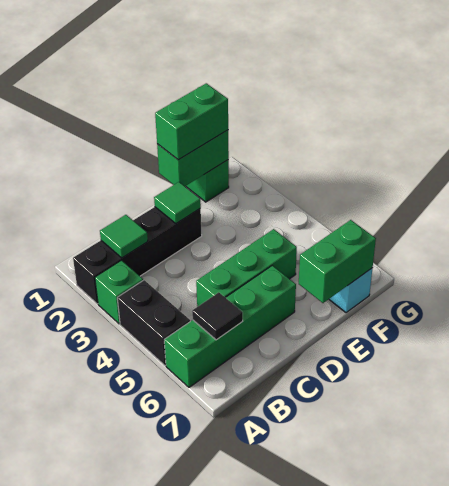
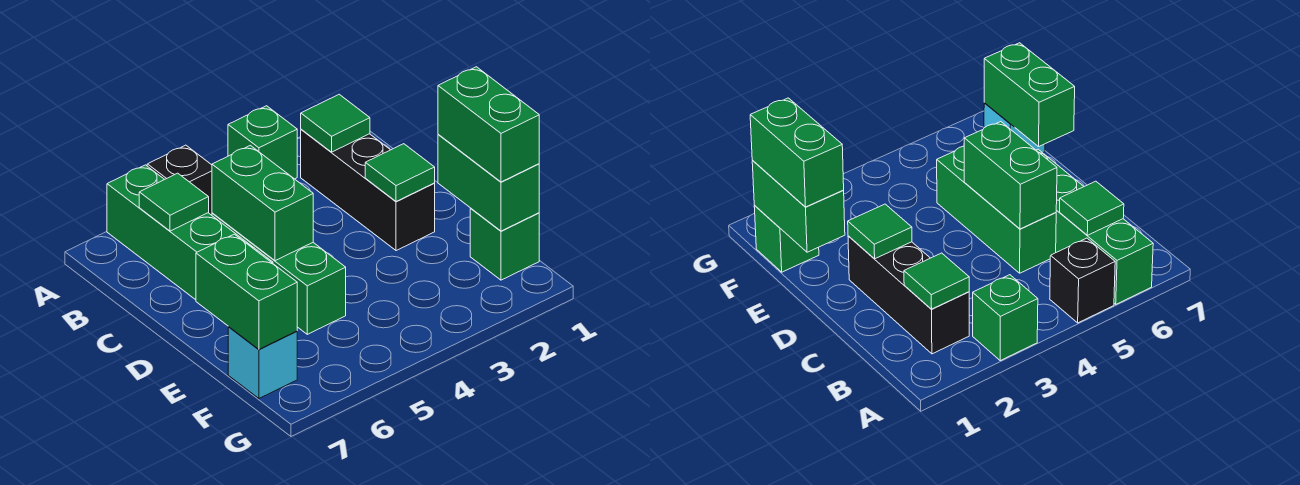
black 1x4 brick [73,207,202,304] -> black 1x3 brick [301,129,435,251]
black 1x2 brick [117,280,190,366] -> black 1x1 brick [147,145,212,215]
black 1x1 tile [192,292,243,340] -> green 1x1 tile [139,173,209,231]
none -> green 1x2 brick [212,145,313,261]

